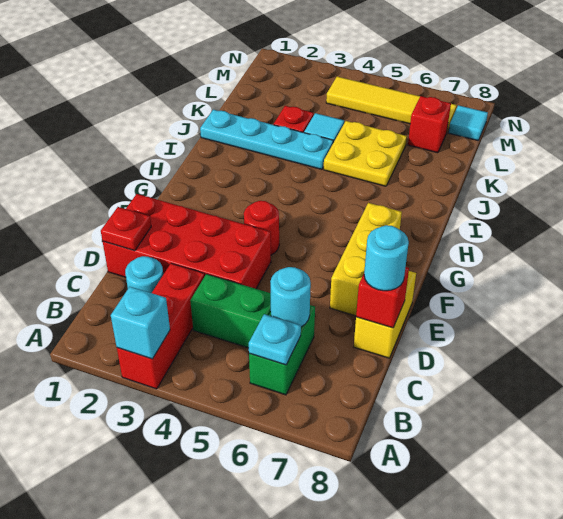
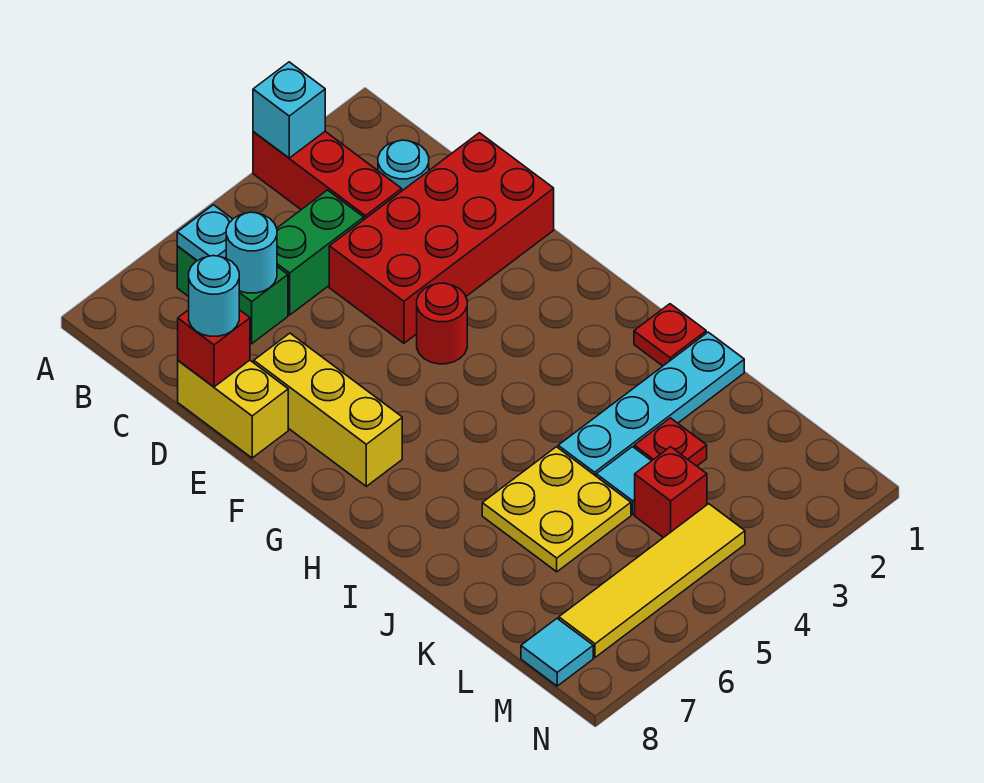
red 1x1 plate [101,207,151,251] -> red 1x1 plate moved to [634,304,706,366]
red 1x1 brick [408,96,451,153] -> red 1x1 brick moved to [635,447,707,538]

